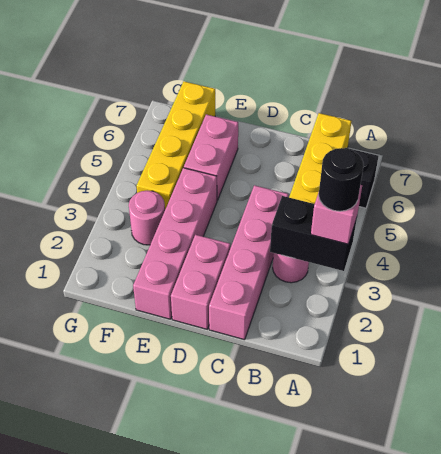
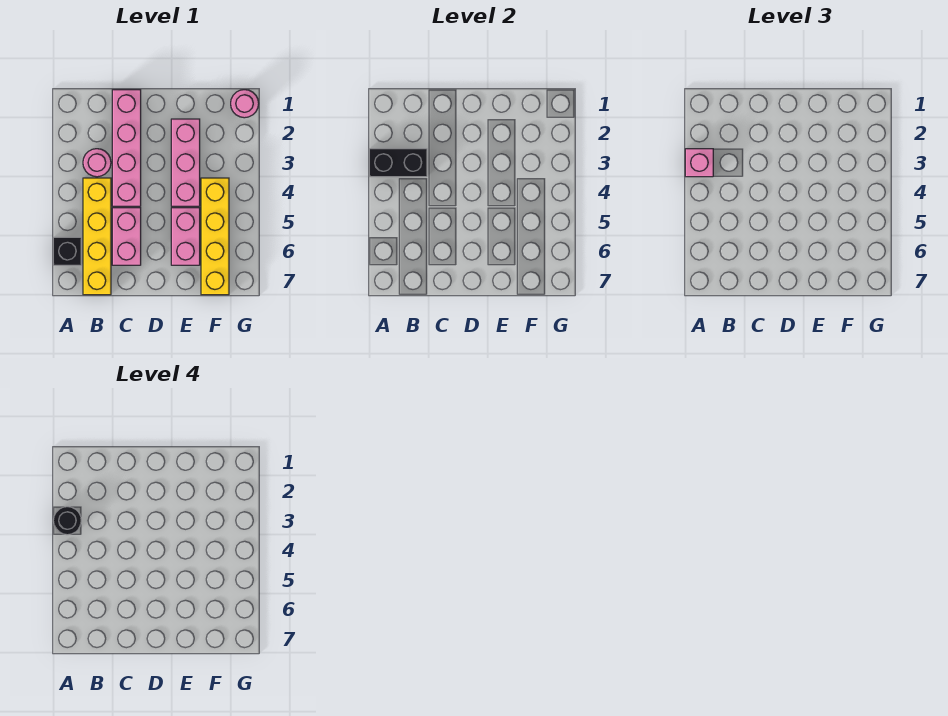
pink 1x2 brick [171,235,230,329] -> pink 1x2 brick moved to [112,208,141,265]
pink 1x4 brick [133,168,217,319] -> pink 1x3 brick [171,119,200,206]
pink 1x1 round brick [129,191,165,245] -> pink 1x1 round brick moved to [231,90,259,118]

